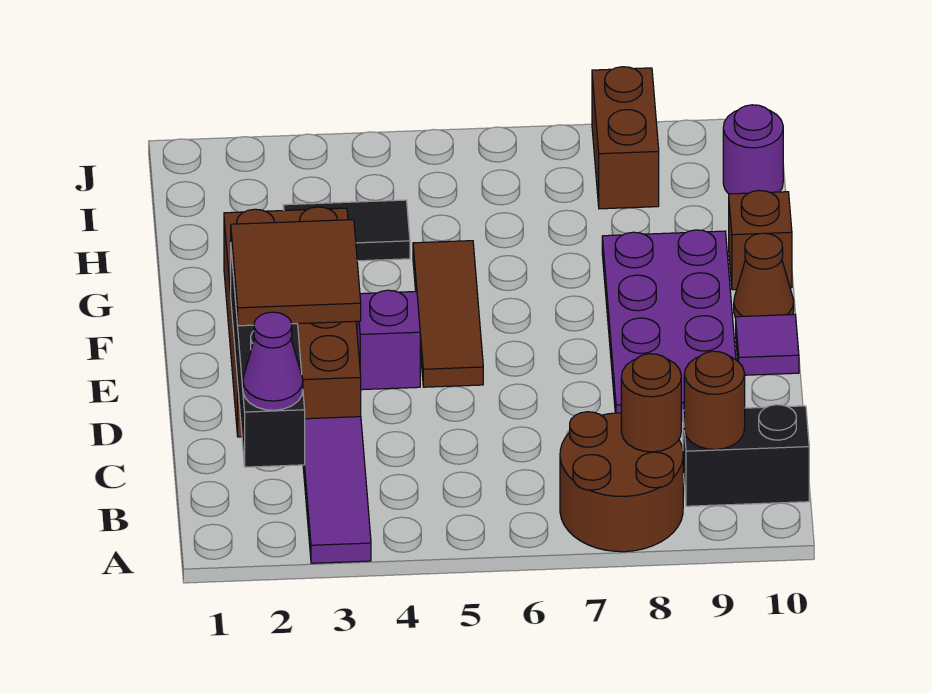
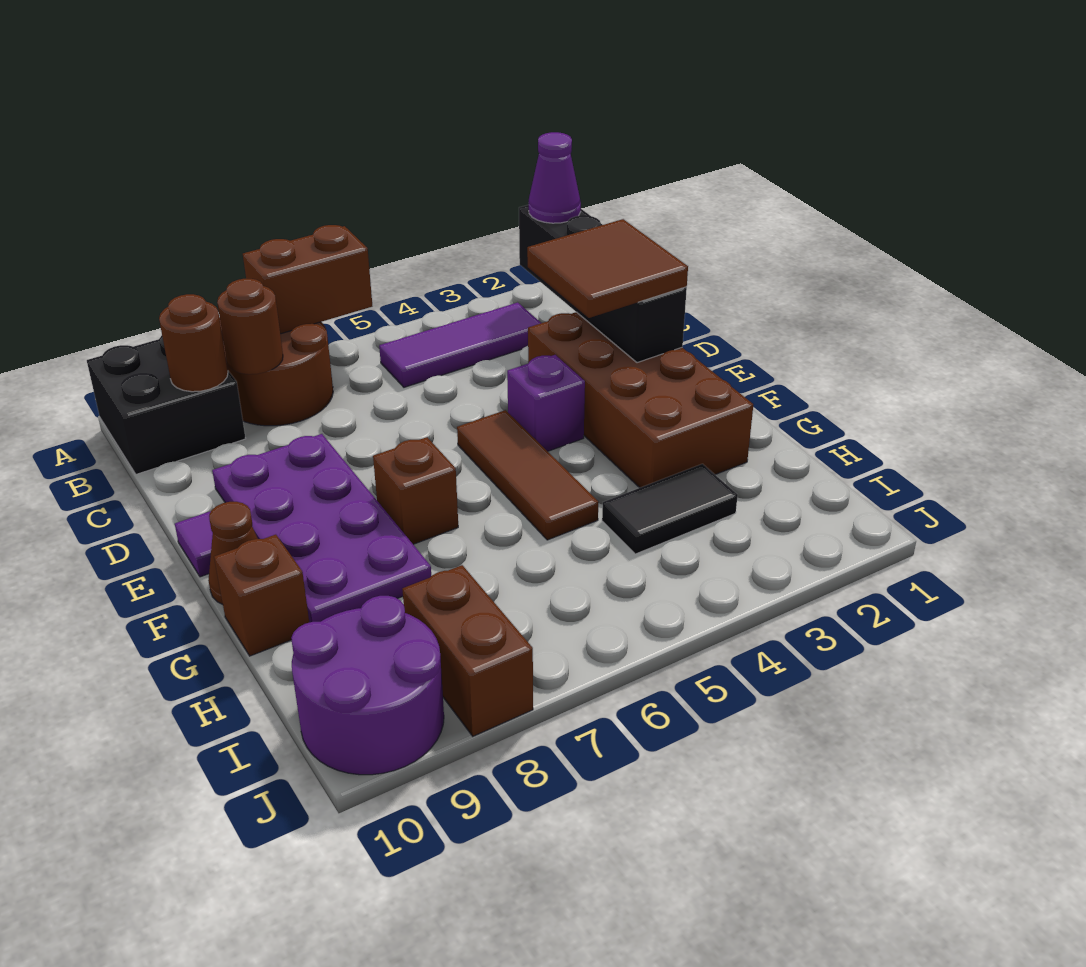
purple 1x3 tile [303,417,371,563] -> purple 1x3 tile turned to [379,302,541,387]
none -> brown 1x2 brick [243,225,372,334]
black 1x2 brick [683,405,809,506] -> black 2x2 brick [87,336,246,474]
none -> brown 1x1 brick [373,437,458,544]
purple 1x1 round brick [723,105,783,194] -> purple 2x2 round brick [291,596,444,775]

